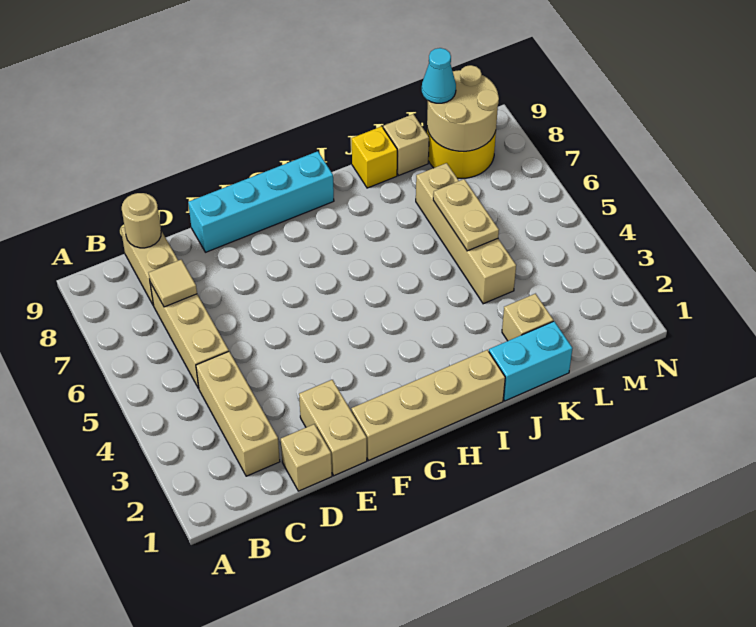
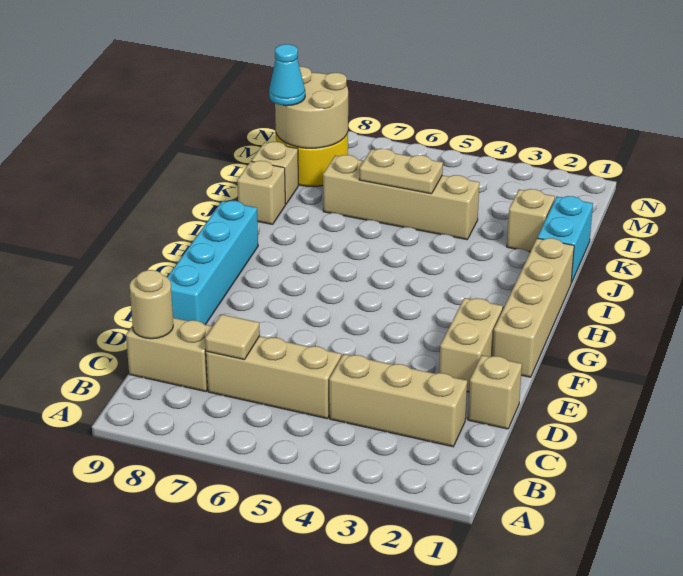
tan 1x2 brick [299,380,367,476] -> tan 1x2 brick turned to [439,298,503,392]
yellow 1x1 brick [352,126,397,188] -> tan 1x1 brick [237,161,285,224]

